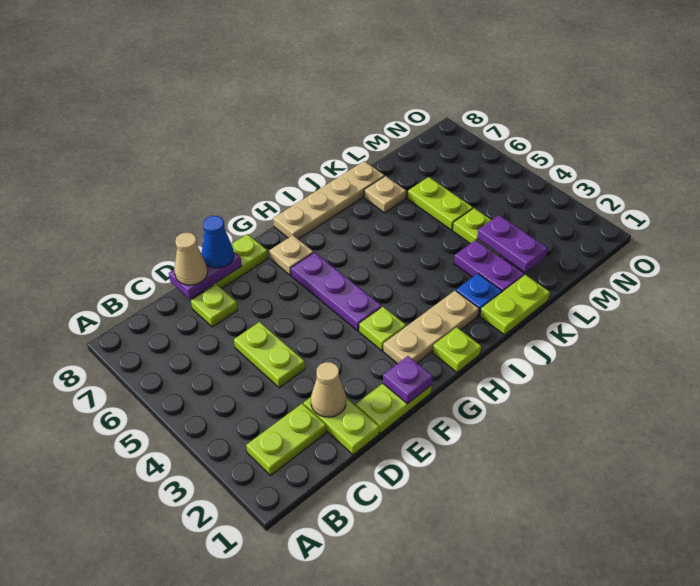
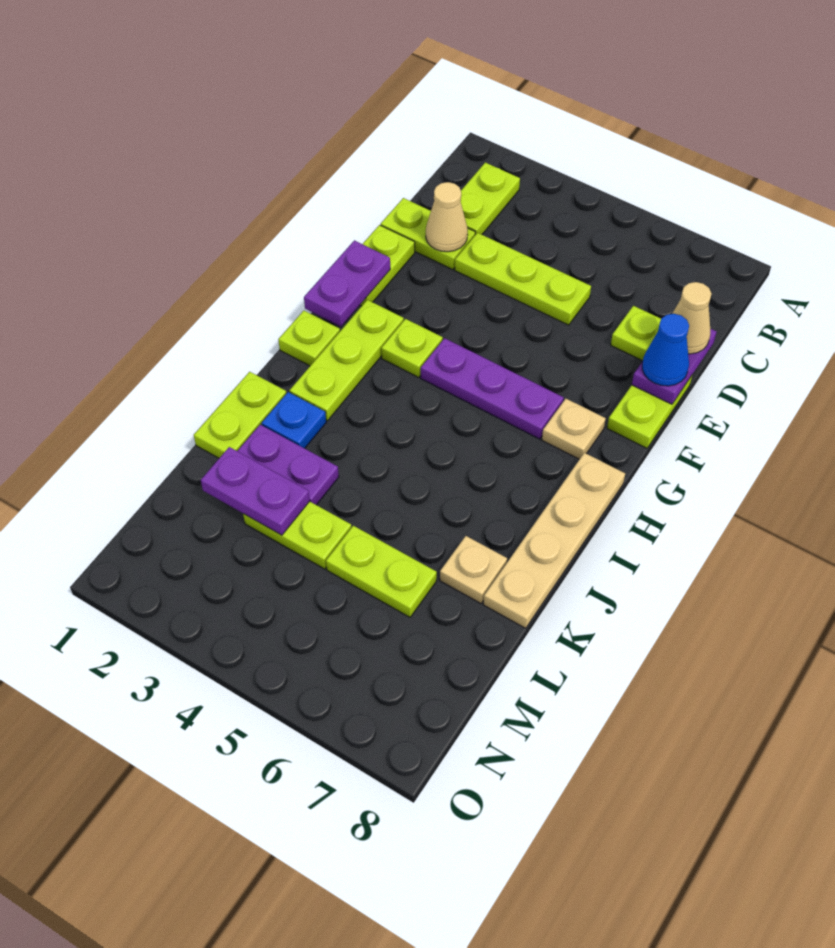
lime 1x2 plate [234,322,305,388] -> lime 1x3 plate [455,233,591,325]
purple 1x1 plate [383,356,433,404] -> purple 1x2 plate [304,240,390,327]
tan 1x3 plate [383,291,479,364] -> lime 1x3 plate [290,300,404,421]

